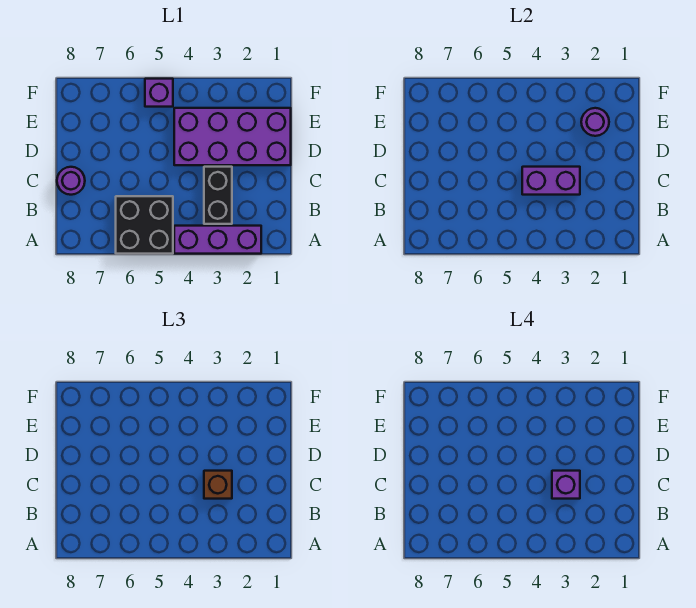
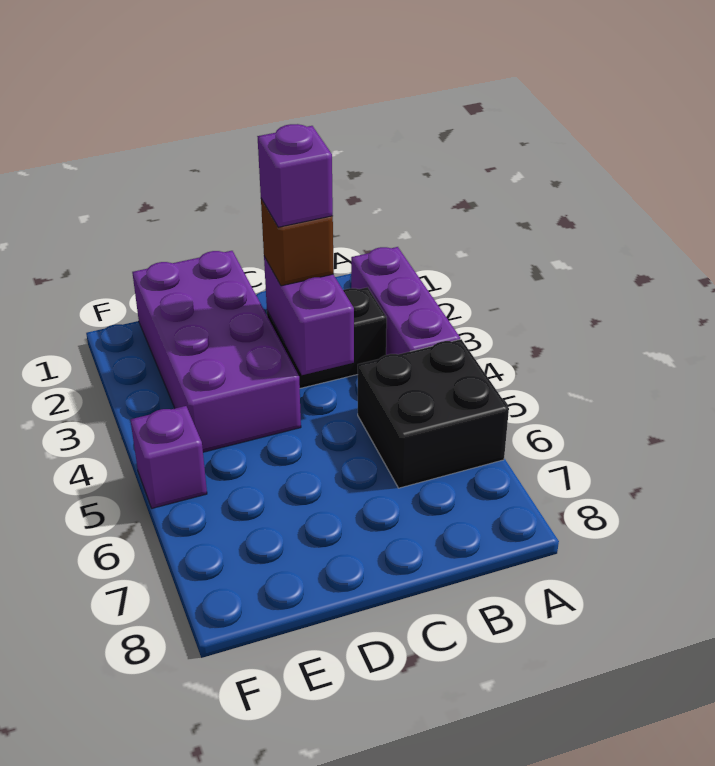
purple 1x1 round brick [57,167,85,195] -> none
purple 1x1 round brick [581,108,609,136] -> none

